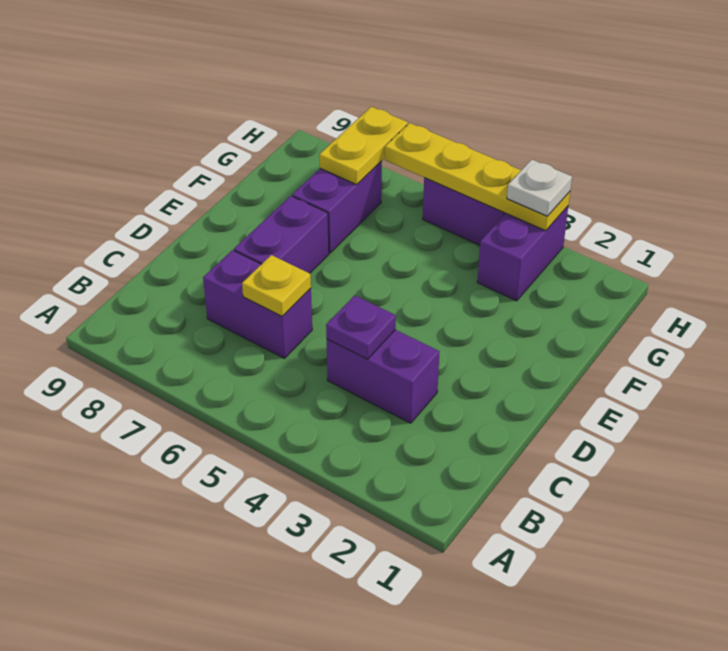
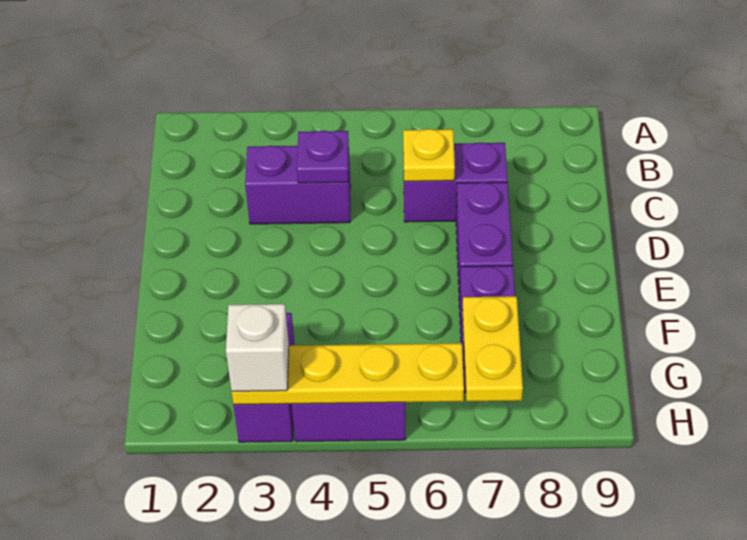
white 1x1 plate [507,160,572,216] -> white 1x1 brick [226,304,289,391]

